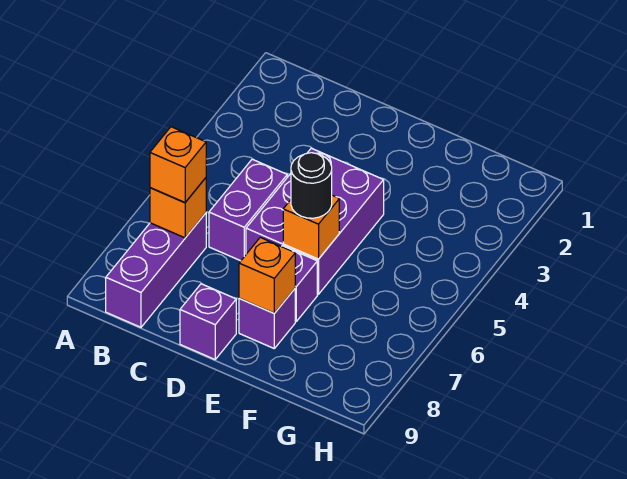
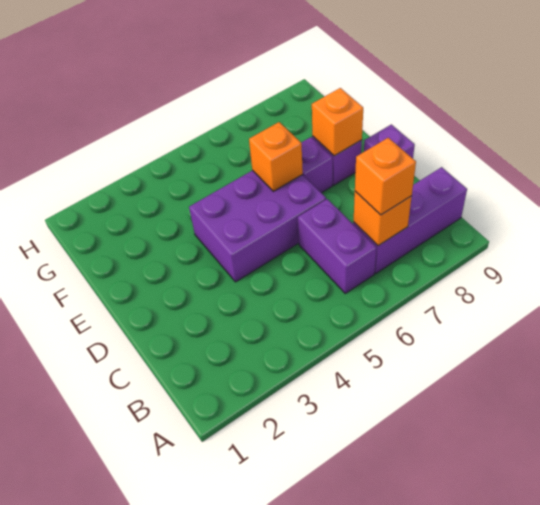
purple 1x2 brick [209,159,287,261] -> purple 1x2 brick turned to [298,199,377,293]
black 1x1 round brick [291,153,332,218] -> none

